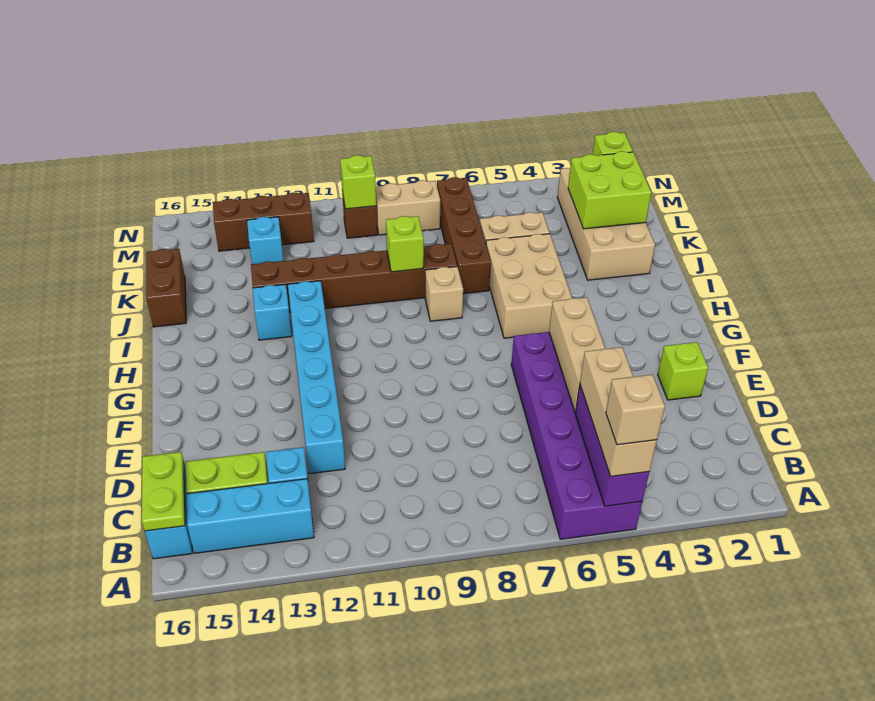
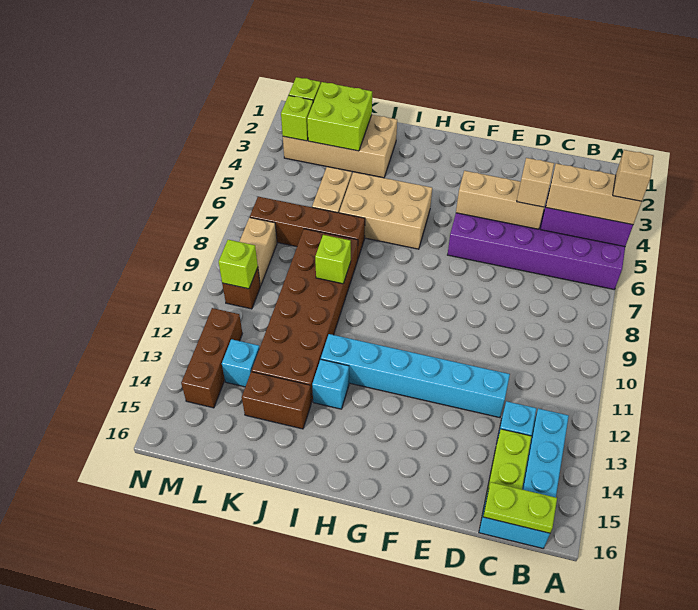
lime 1x1 brick [658,342,708,400] -> lime 1x1 brick moved to [281,95,313,141]
tan 1x1 brick [425,266,463,321] -> tan 1x1 brick moved to [517,158,554,207]
brown 1x6 brick [251,244,457,312] -> brown 2x6 brick [252,229,358,402]
brown 1x2 brick [146,249,186,327] -> brown 1x2 brick moved to [242,372,311,429]

